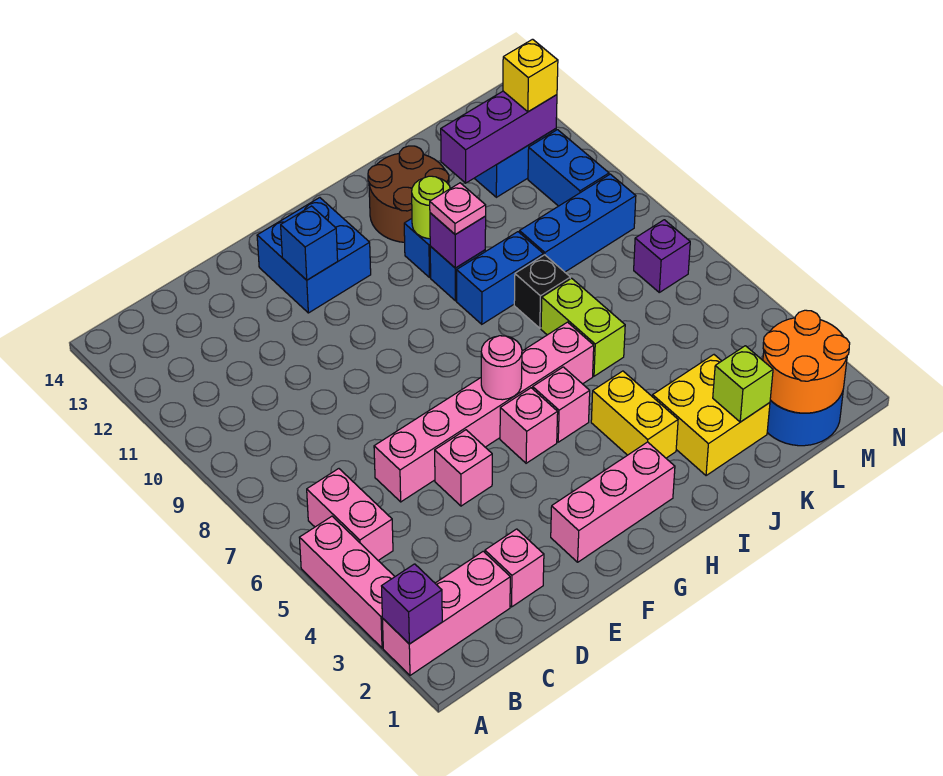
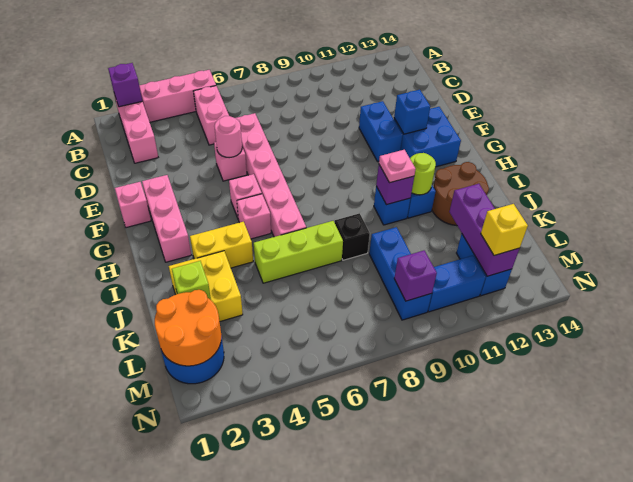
pink 1x2 brick [307,469,393,560] -> pink 1x2 brick turned to [194,86,229,145]
pink 1x1 brick [485,529,544,607] -> pink 1x1 brick moved to [115,182,151,228]
pink 1x1 round brick [481,336,522,400] -> pink 1x1 round brick moved to [214,116,242,158]
blue 1x2 brick [457,232,543,324] -> blue 1x2 brick moved to [359,101,403,162]
lime 1x2 brick [541,278,625,376] -> lime 1x3 brick [254,221,343,283]
purple 1x1 brick [634,220,690,292] -> purple 1x1 brick moved to [394,251,437,301]

